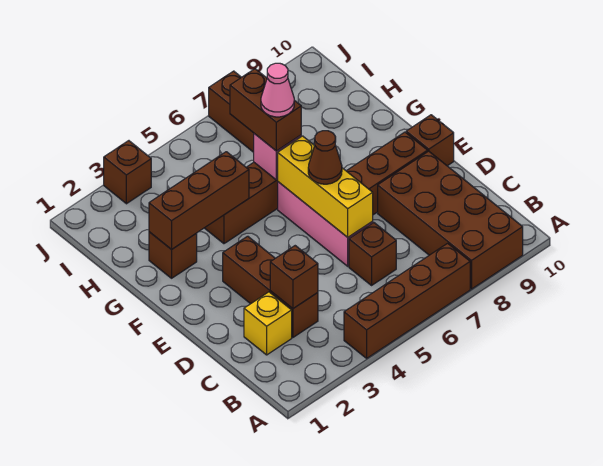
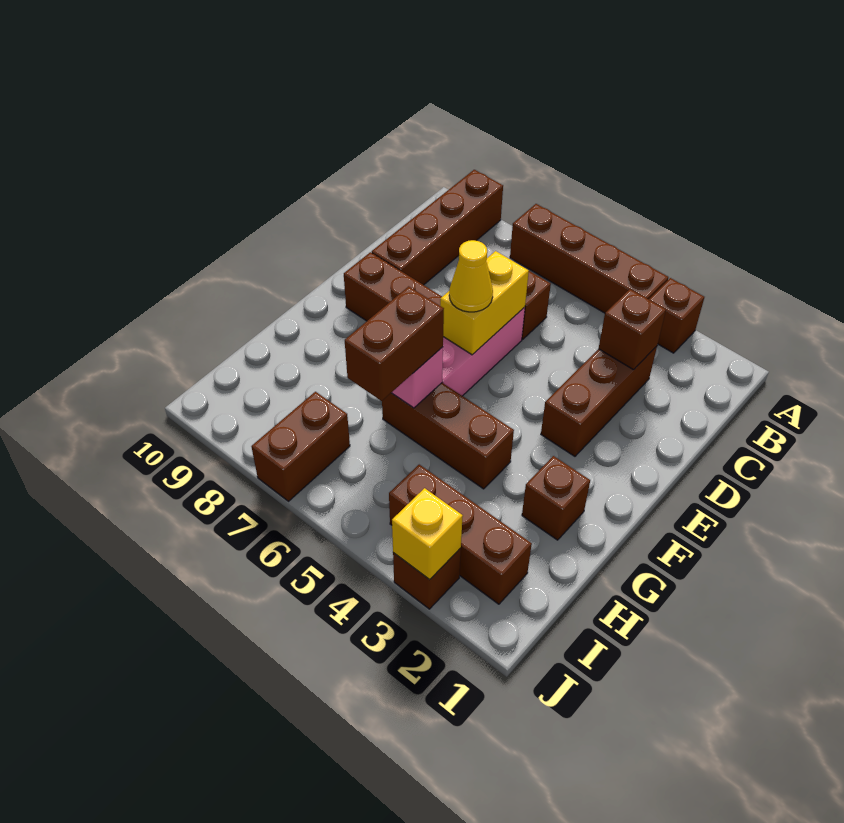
brown 2x4 brick [378,151,523,289] -> brown 1x4 brick [372,170,503,285]
yellow 1x1 brick [244,292,292,355] -> yellow 1x1 brick moved to [392,488,463,580]
yellow 1x3 brick [277,136,373,237] -> yellow 1x2 brick [440,251,529,355]
brown 1x1 cone [308,131,342,184] -> yellow 1x1 cone [449,240,493,312]
brown 1x1 brick [406,115,454,166] -> brown 1x1 brick moved to [649,278,704,353]
brown 1x3 brick [149,152,249,250] -> brown 1x3 brick moved to [389,465,532,604]
pink 1x1 cone [261,63,294,117] -> none

